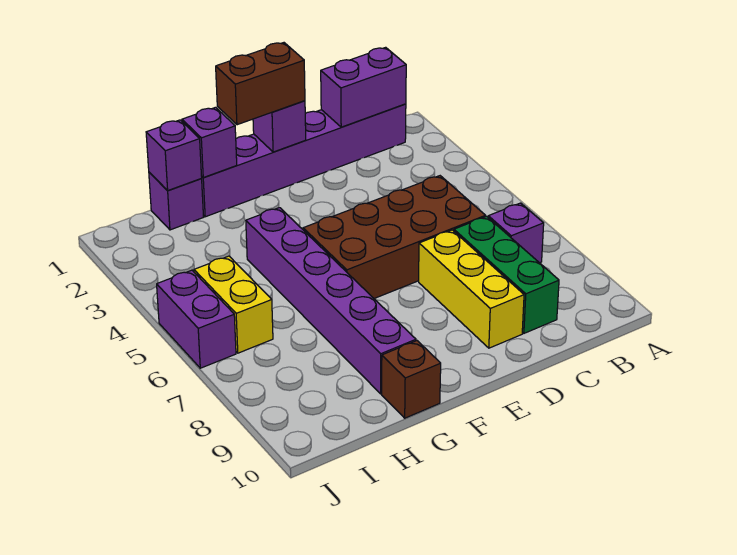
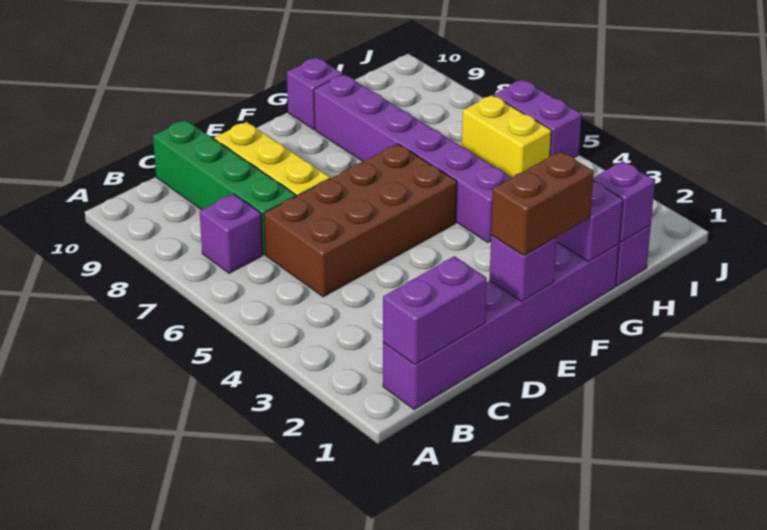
green 1x3 brick [454,216,559,333] -> green 1x4 brick [153,120,296,255]
brown 1x1 brick [382,341,441,418] -> purple 1x1 brick [287,58,343,129]

